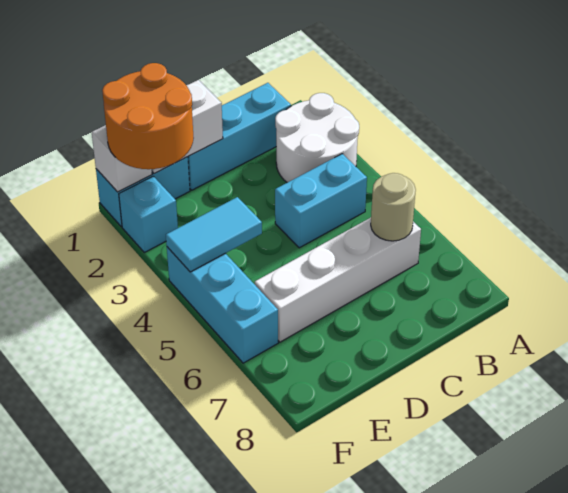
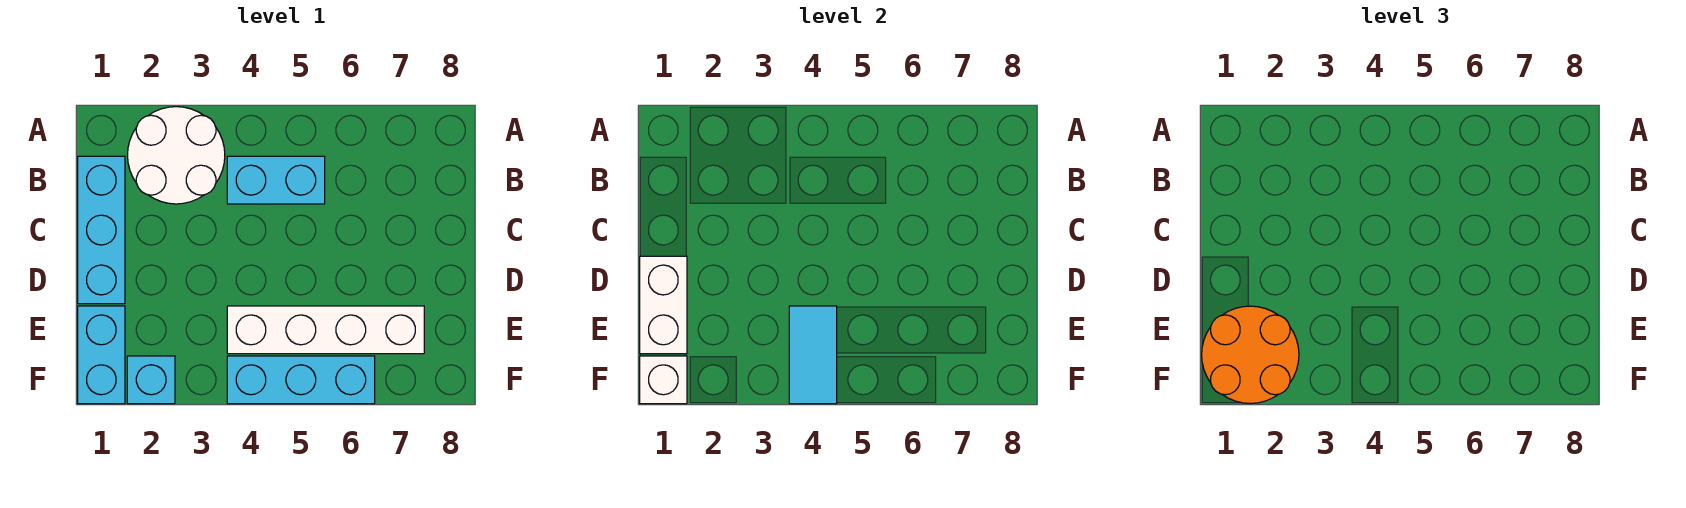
cyan 1x2 brick [275,154,367,248] -> cyan 1x2 brick turned to [227,156,325,204]
white 1x4 brick [255,218,421,342] -> white 1x4 brick turned to [227,306,424,354]
tan 1x1 round brick [371,173,416,241] -> none

